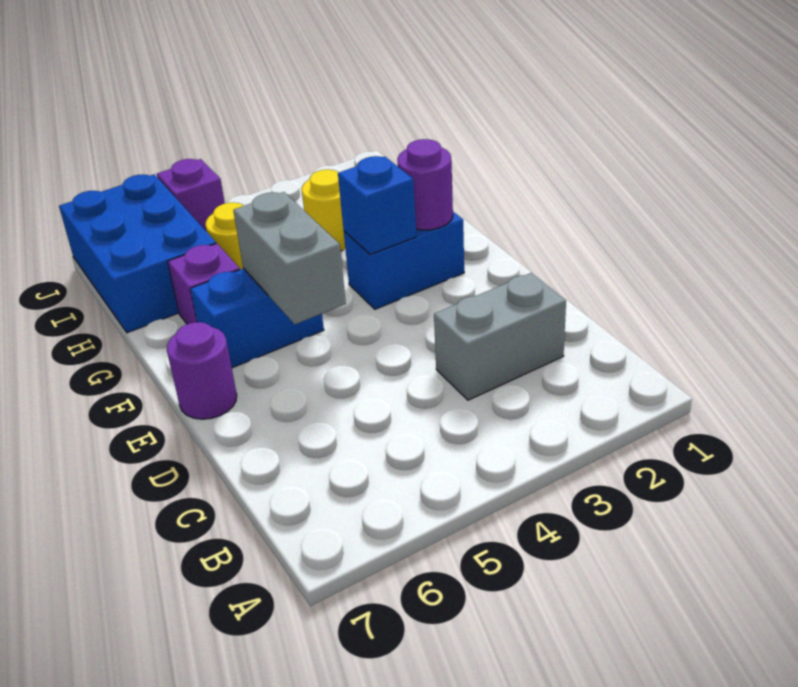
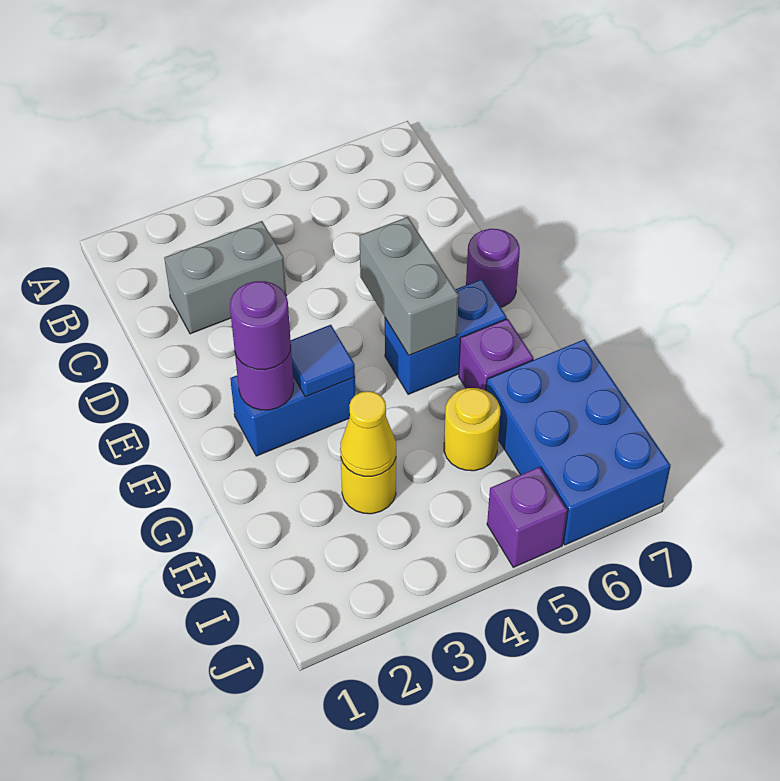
none -> purple 1x1 round brick [230,281,291,370]
blue 1x1 brick [338,156,416,255] -> blue 1x1 tile [291,325,355,397]
none -> yellow 1x1 cone [340,391,396,476]

